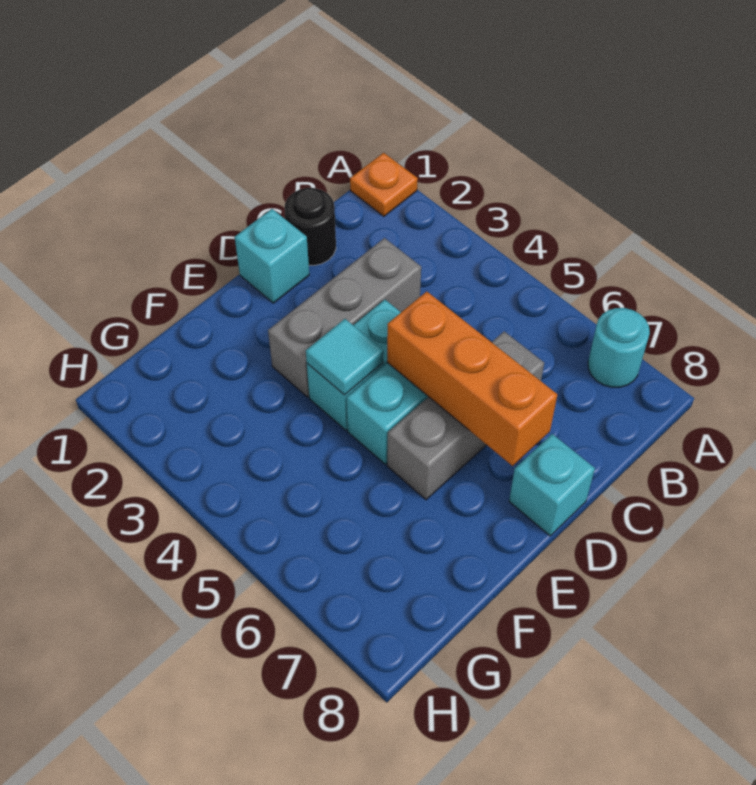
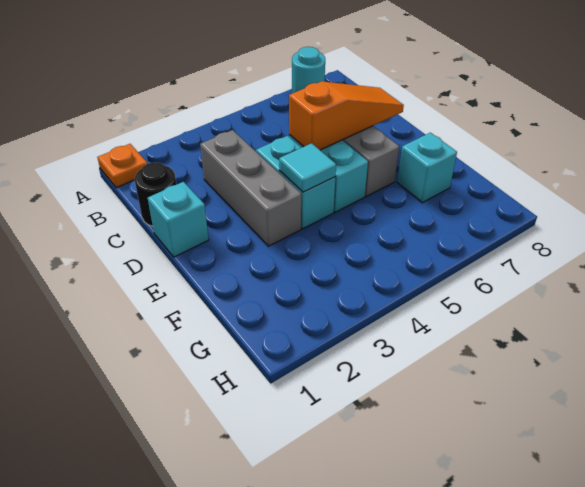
orange 1x3 brick [387,291,557,466] -> orange 1x3 slope [289,81,404,150]
cyan 1x1 brick [509,434,595,536] -> cyan 1x1 brick moved to [397,133,457,203]

